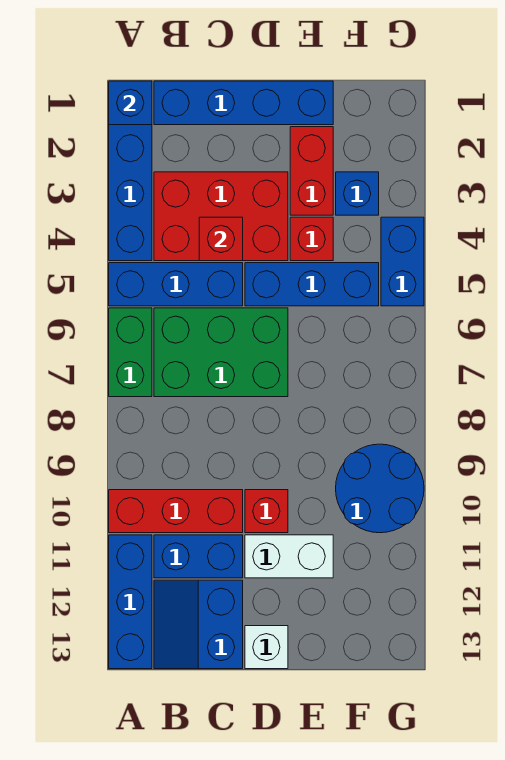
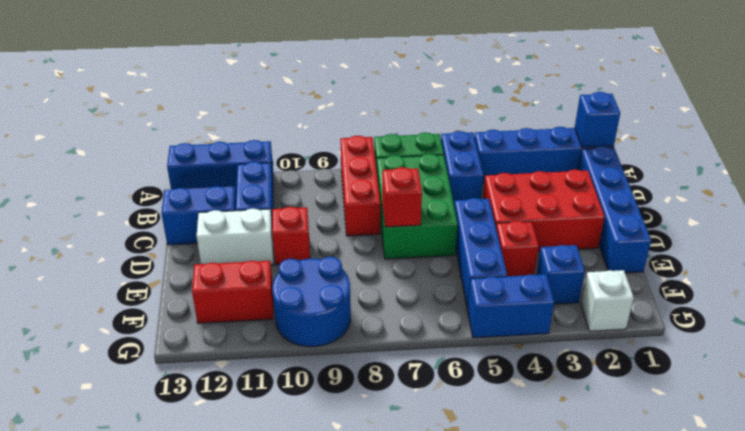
blue 1x3 brick [109,263,243,306] -> blue 1x2 brick [441,131,483,204]
red 1x3 brick [109,490,243,533] -> red 1x3 brick moved to [340,136,380,236]
red 2x3 brick [154,172,288,261] -> red 2x3 brick turned to [483,170,605,251]
red 1x1 brick [199,217,243,261] -> red 1x1 brick moved to [382,167,422,227]
white 1x2 brick [245,535,333,578] -> white 1x2 brick turned to [197,208,273,265]
white 1x1 brick [245,626,288,669] -> white 1x1 brick moved to [581,270,634,331]
red 1x2 brick [290,127,333,215] -> red 1x2 brick moved to [192,261,273,323]

